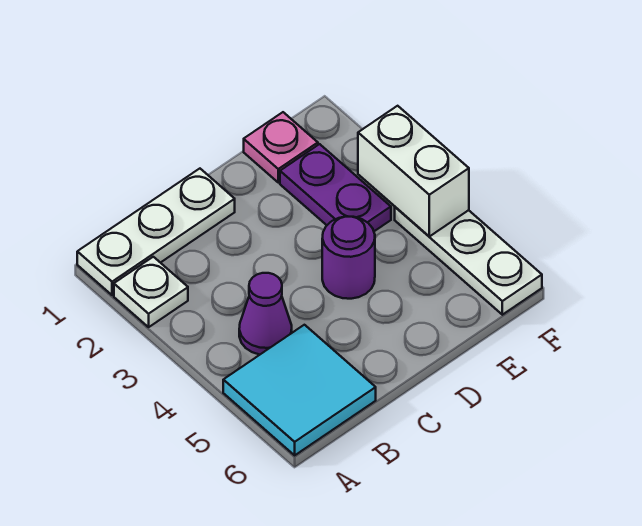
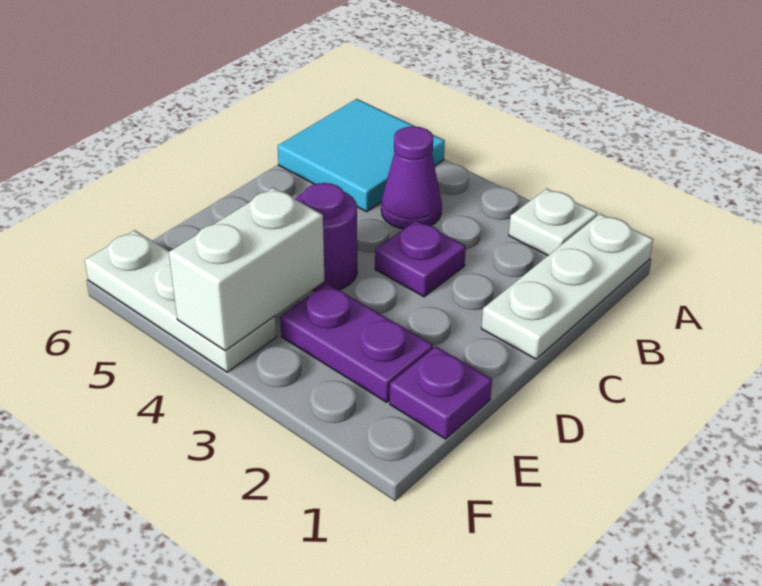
none -> purple 1x1 plate [375,220,466,297]
pink 1x1 plate [244,112,318,183] -> purple 1x1 plate [390,347,492,439]
white 1x2 brick [358,106,469,236] -> white 1x2 brick turned to [169,188,324,351]

